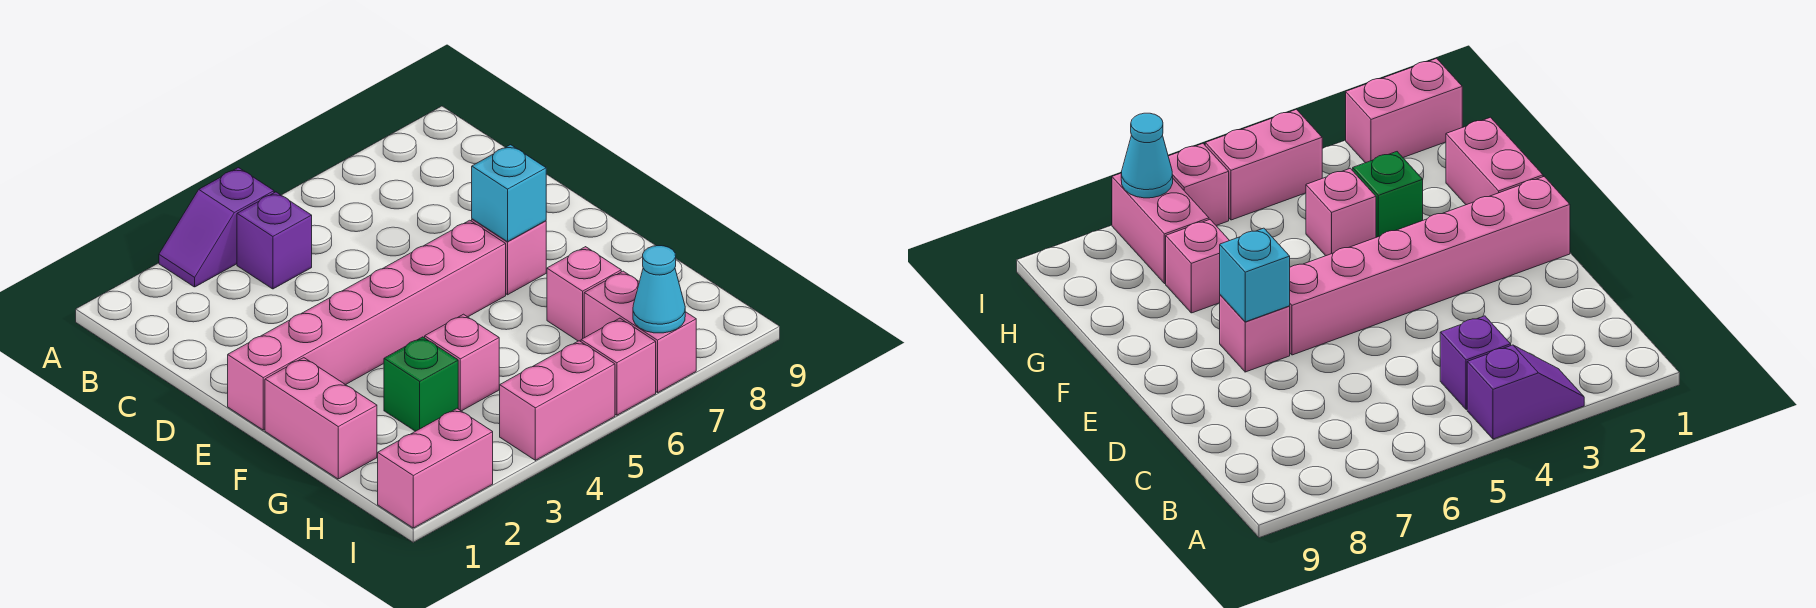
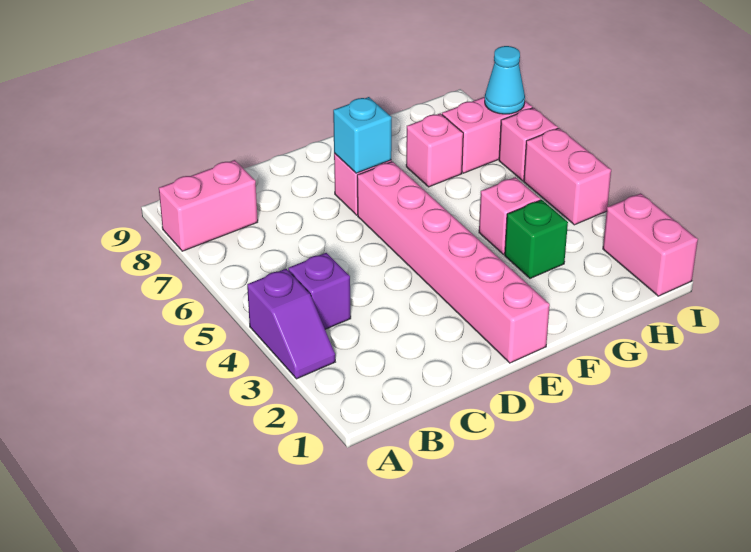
pink 1x2 brick [265,358,377,479] -> pink 1x2 brick moved to [159,160,258,251]

